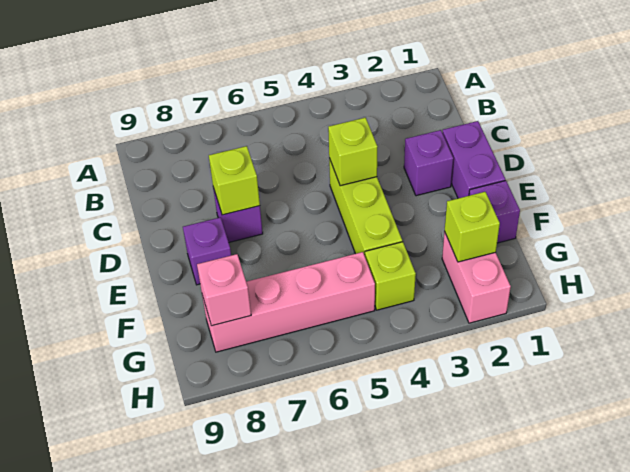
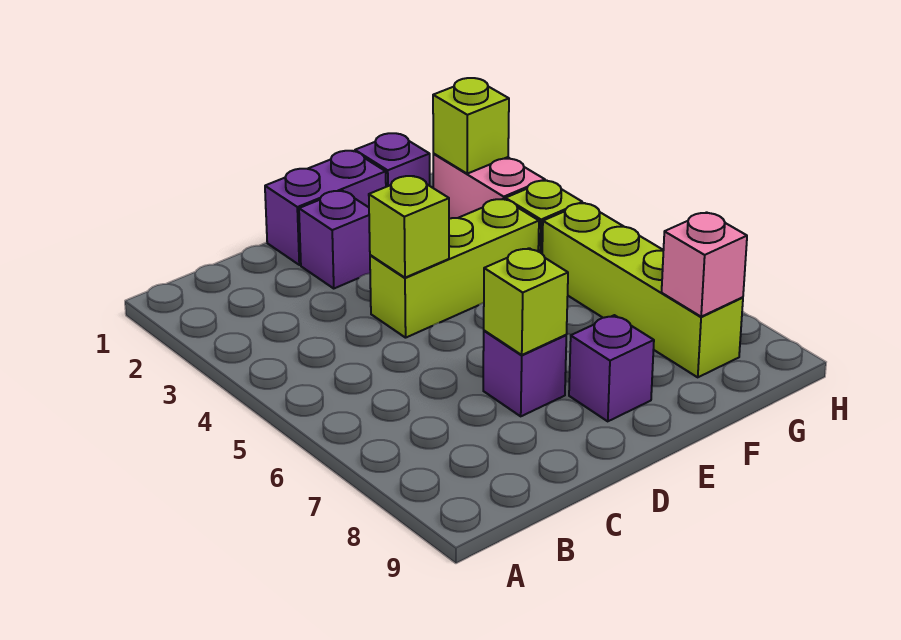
pink 1x2 brick [442,232,511,323] -> pink 1x2 brick turned to [433,154,545,219]
pink 1x4 brick [202,252,375,352] -> lime 1x4 brick [542,203,743,377]

